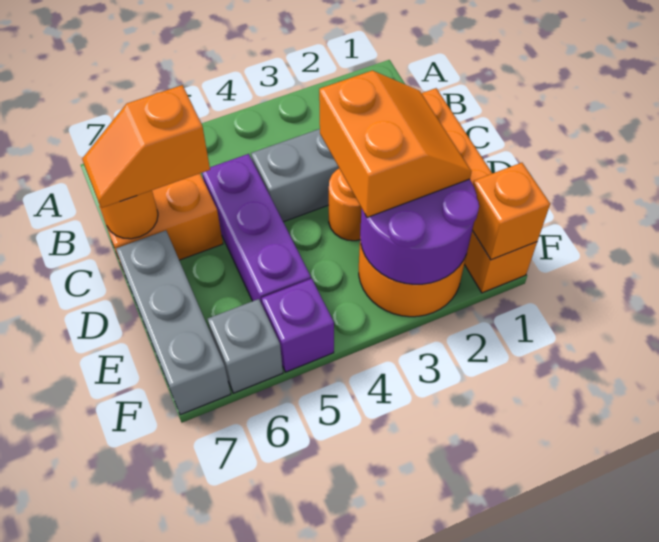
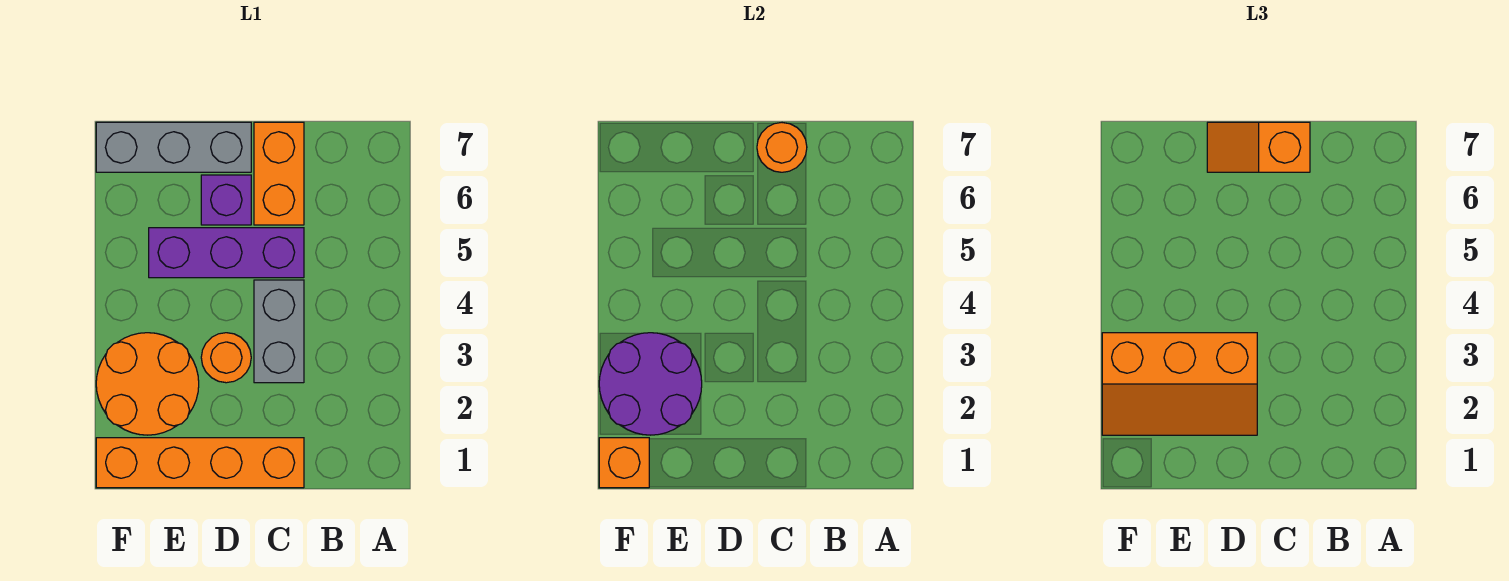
orange 1x2 slope [82,85,210,208] -> orange 1x2 slope turned to [1207,122,1310,172]
orange 2x2 slope [319,71,472,217] -> orange 2x3 slope [1102,333,1257,435]
purple 1x1 brick [262,278,334,372] -> purple 1x1 brick moved to [201,175,251,225]
grey 1x1 brick [208,299,283,393] -> none

